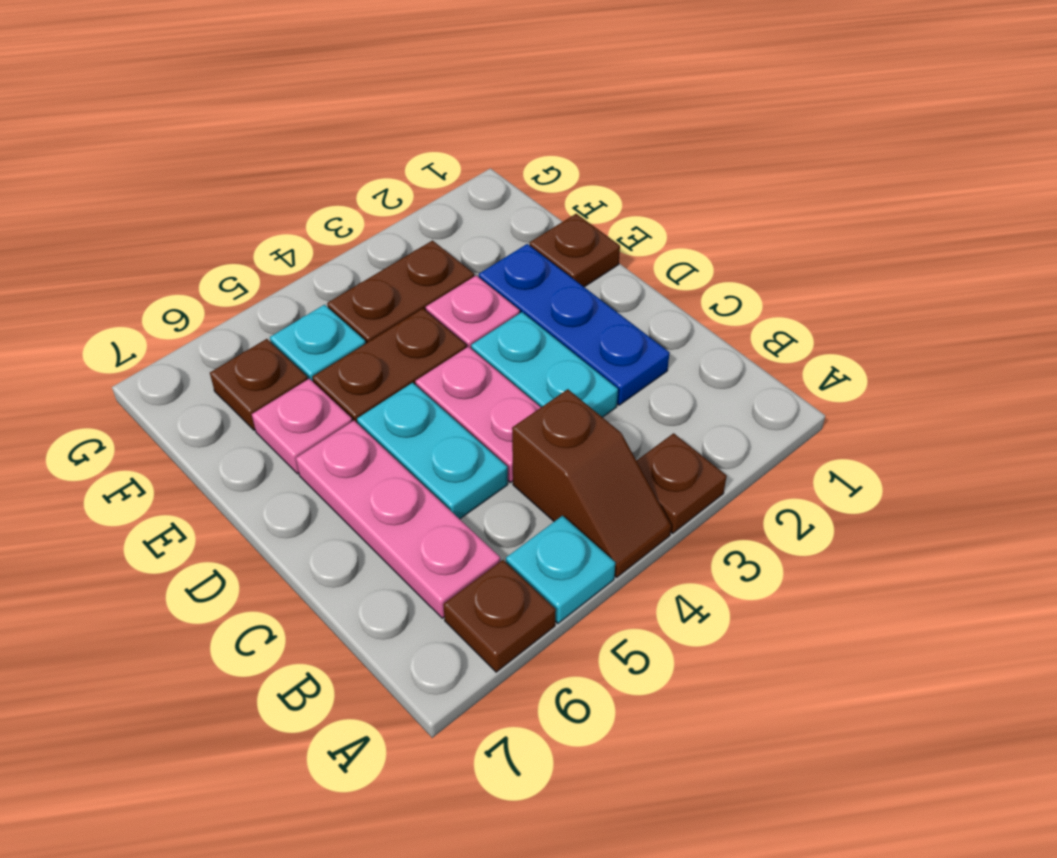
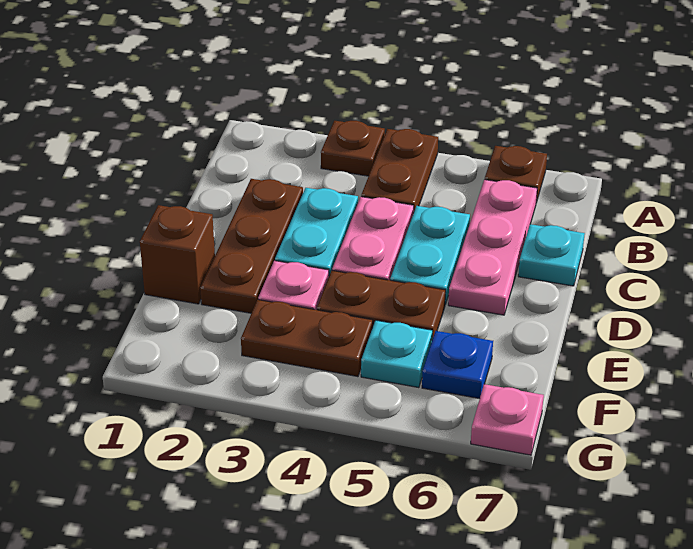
brown 1x2 slope [512,389,671,577] -> brown 1x2 plate [361,129,438,213]
cyan 1x1 plate [506,516,615,623] -> cyan 1x1 plate moved to [518,224,585,286]
blue 1x3 plate [479,244,669,405] -> brown 1x3 plate [200,179,303,313]
brown 1x1 plate [530,214,620,287] -> brown 1x1 brick [140,205,215,304]
pink 1x1 plate [252,379,352,474] -> pink 1x1 plate moved to [471,384,544,455]
brown 1x1 plate [210,339,308,430] -> blue 1x1 plate [422,331,493,399]

